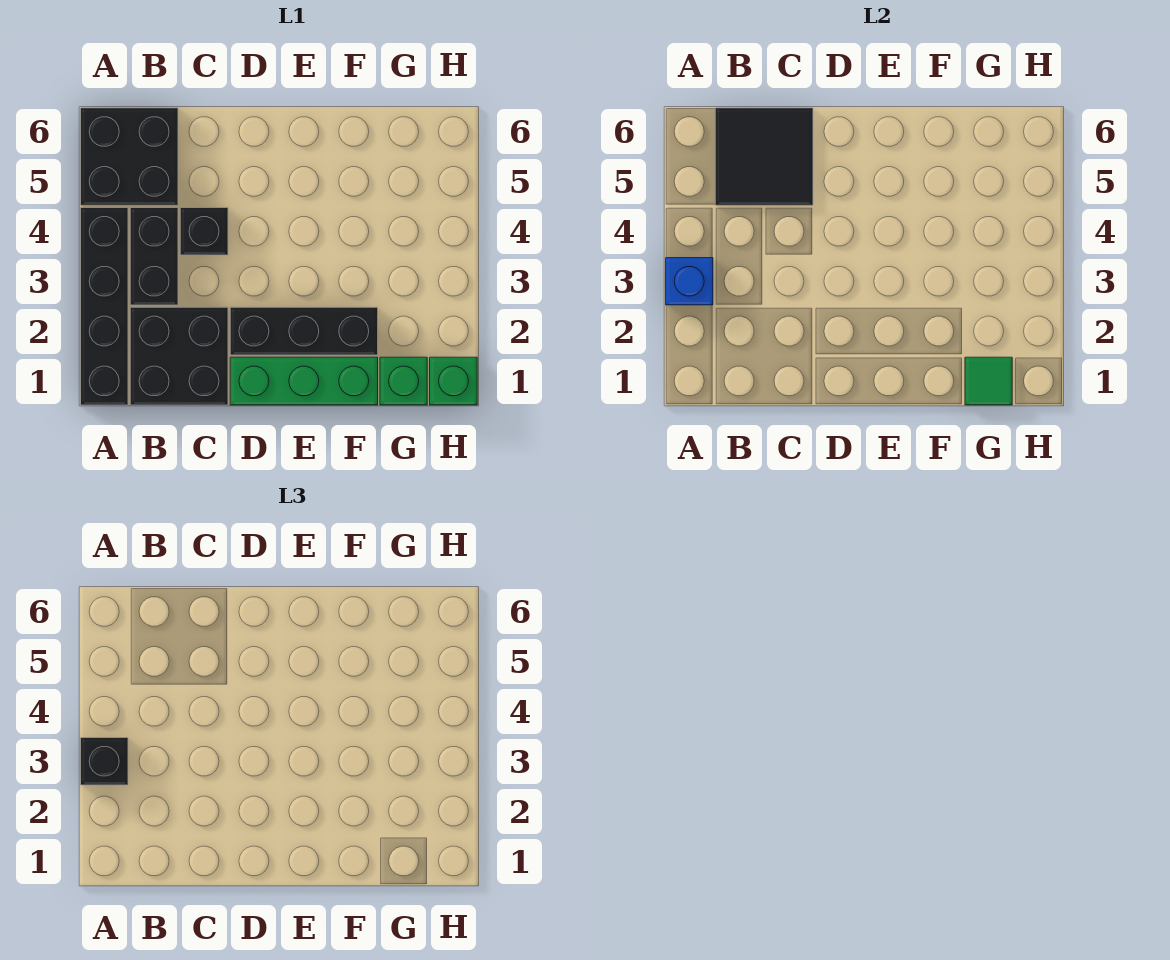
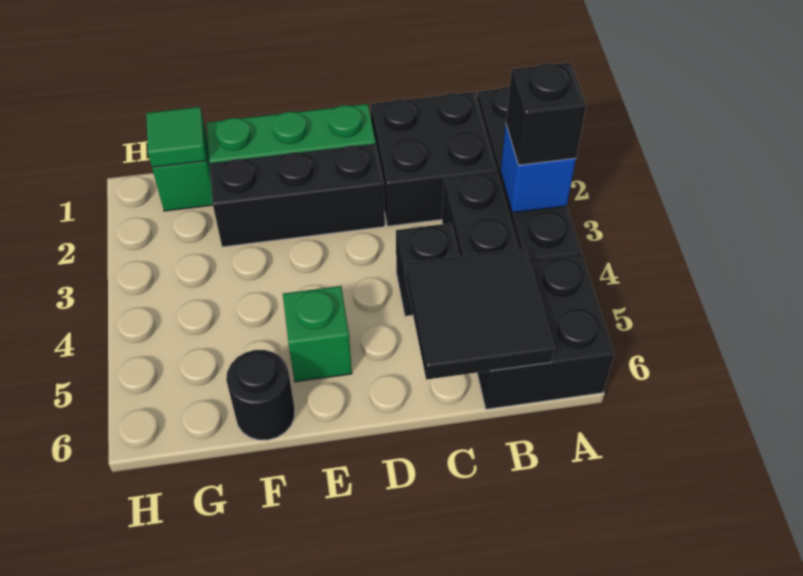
none -> black 1x1 round brick [226,350,295,440]
green 1x1 brick [430,357,477,405] -> green 1x1 brick moved to [283,286,352,382]

